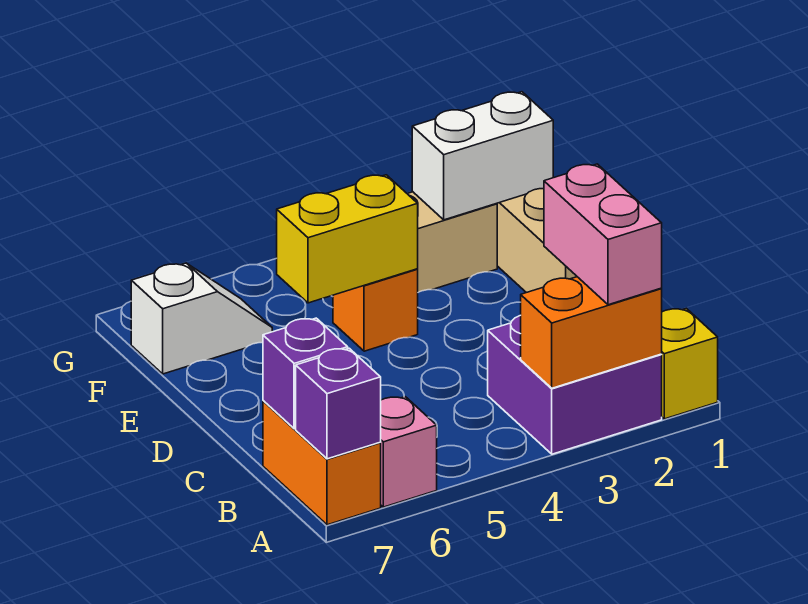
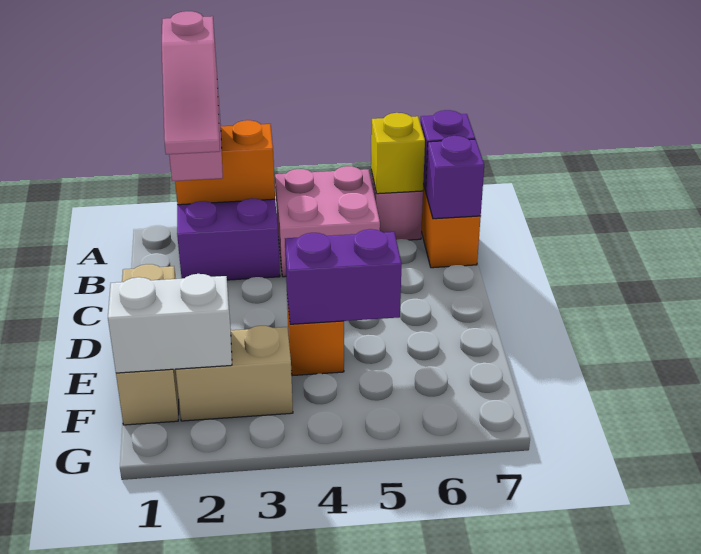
yellow 1x1 brick [661,308,718,419] -> yellow 1x1 brick moved to [371,113,425,194]
none -> pink 1x3 slope [162,11,220,154]
none -> pink 2x2 brick [275,166,380,277]
yellow 1x2 brick [277,175,418,303] -> purple 1x2 brick [285,229,402,324]
white 1x2 slope [131,263,272,374] -> none

